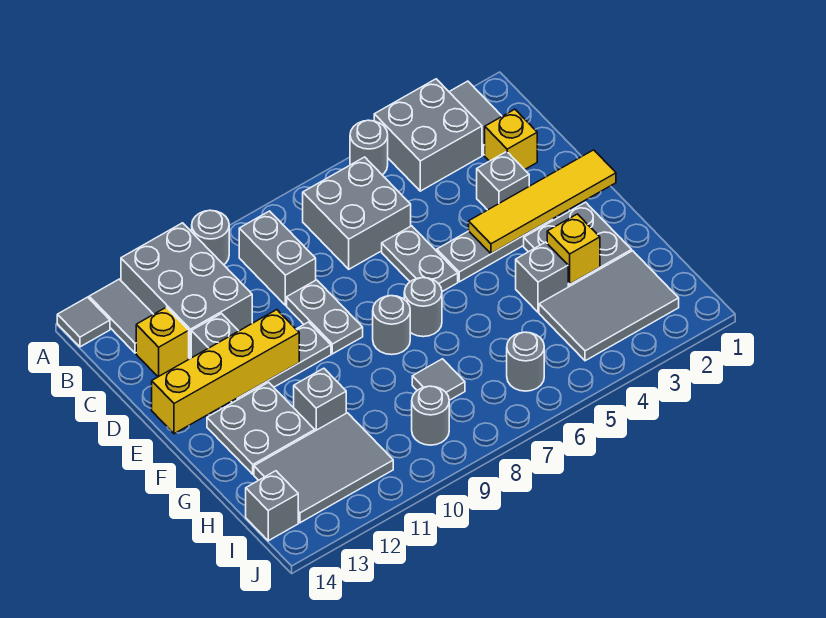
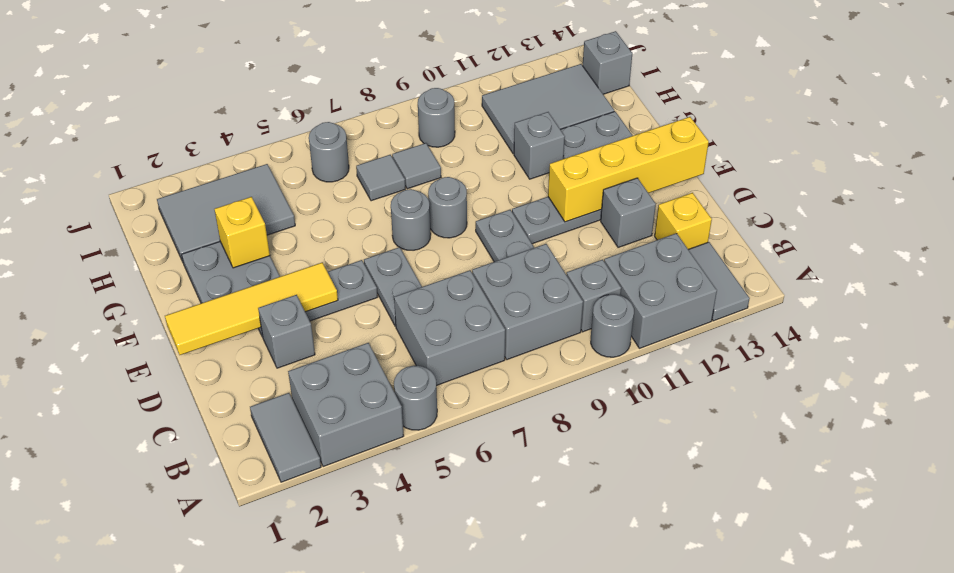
grey 2x3 brick [121,223,252,359] -> grey 2x2 brick [604,233,717,348]
grey 1x1 tile [57,297,110,347] -> grey 1x1 tile moved to [356,155,405,201]
grey 1x2 brick [239,211,316,305] -> grey 2x2 brick [472,244,583,360]
yellow 1x1 brick [485,109,537,170] -> none
grey 1x1 brick [516,242,568,312] -> grey 1x1 brick moved to [567,260,621,332]

